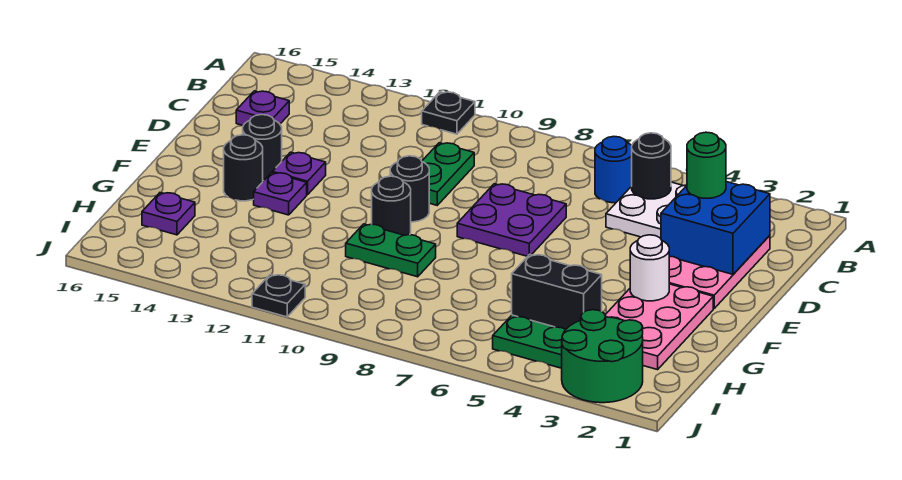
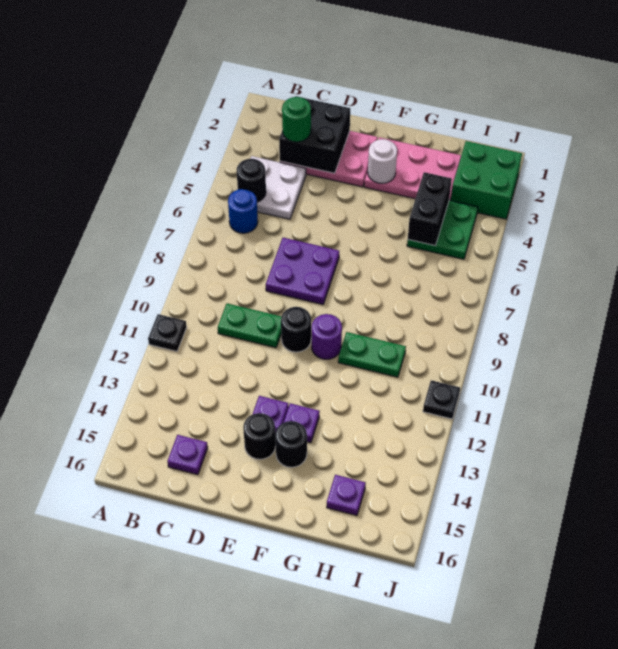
blue 2x2 brick [661,182,770,274] -> black 2x2 brick [279,96,350,173]
black 1x1 round brick [372,176,411,235] -> purple 1x1 round brick [312,314,342,359]
green 1x2 plate [346,224,436,277] -> green 1x2 plate turned to [338,332,406,377]
green 2x2 round brick [562,310,643,403] -> green 2x2 brick [451,141,522,219]

